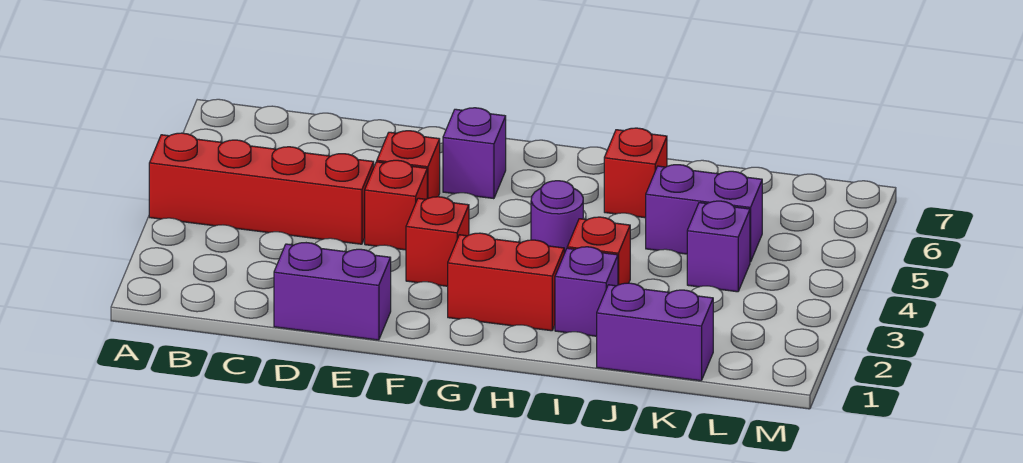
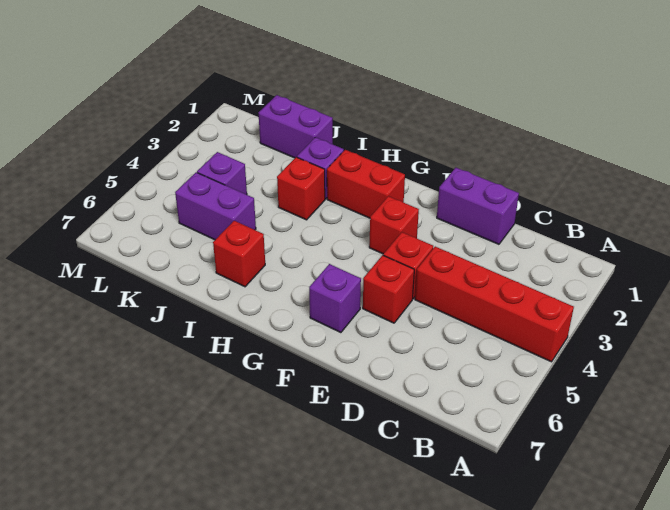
purple 1x1 round brick [531,181,583,253] -> none

